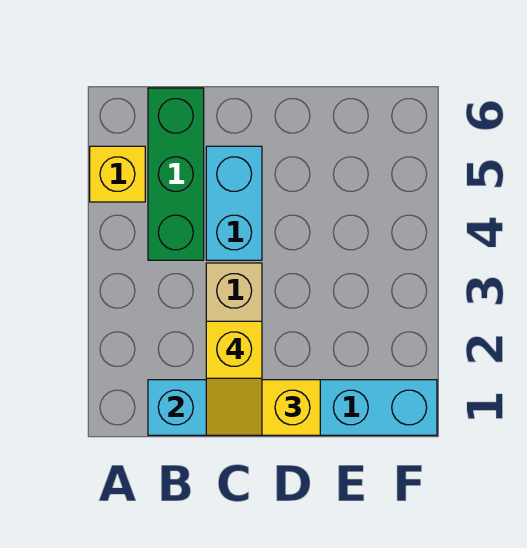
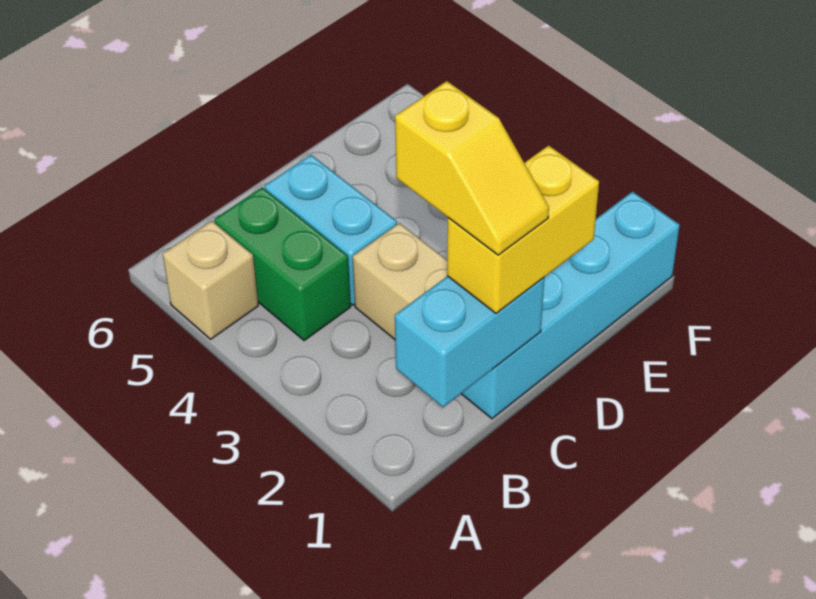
yellow 1x1 brick [90,146,145,202] -> tan 1x1 brick [163,221,258,339]
green 1x3 brick [148,88,204,260] -> green 1x2 brick [214,187,351,341]

